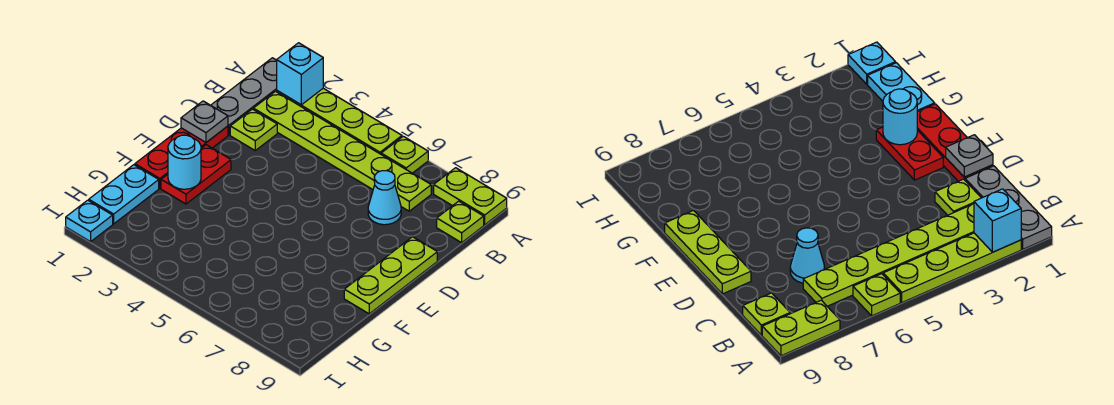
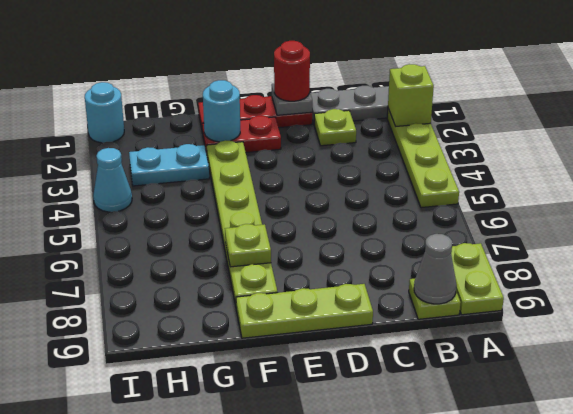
cyan 1x1 brick [277,43,323,105] -> lime 1x1 brick [388,64,434,126]
lime 1x1 plate [381,136,428,173] -> lime 1x1 plate moved to [225,224,271,267]
lime 1x6 plate [253,91,431,211] -> lime 1x6 plate moved to [207,140,278,305]
none -> grey 1x1 cone [414,234,457,304]
cyan 1x1 cone [368,171,401,225] -> cyan 1x1 cone moved to [93,148,132,212]
none -> red 1x1 round brick [274,41,310,101]
cyan 1x2 plate [89,165,159,224] -> cyan 1x2 plate moved to [129,144,209,186]
cyan 1x1 plate [66,200,113,242] -> cyan 1x1 round brick [85,82,124,143]

